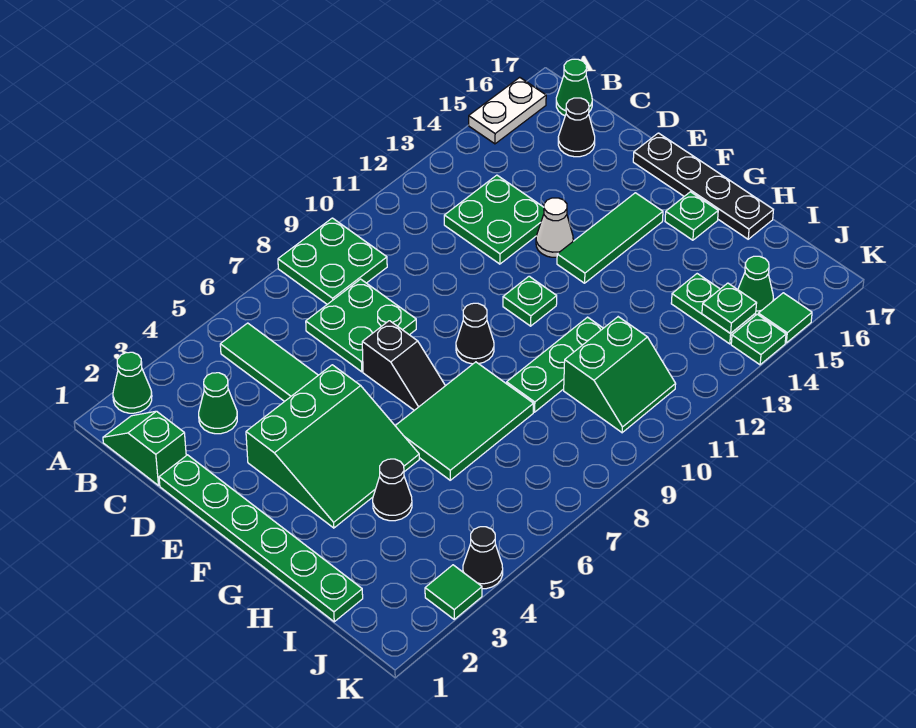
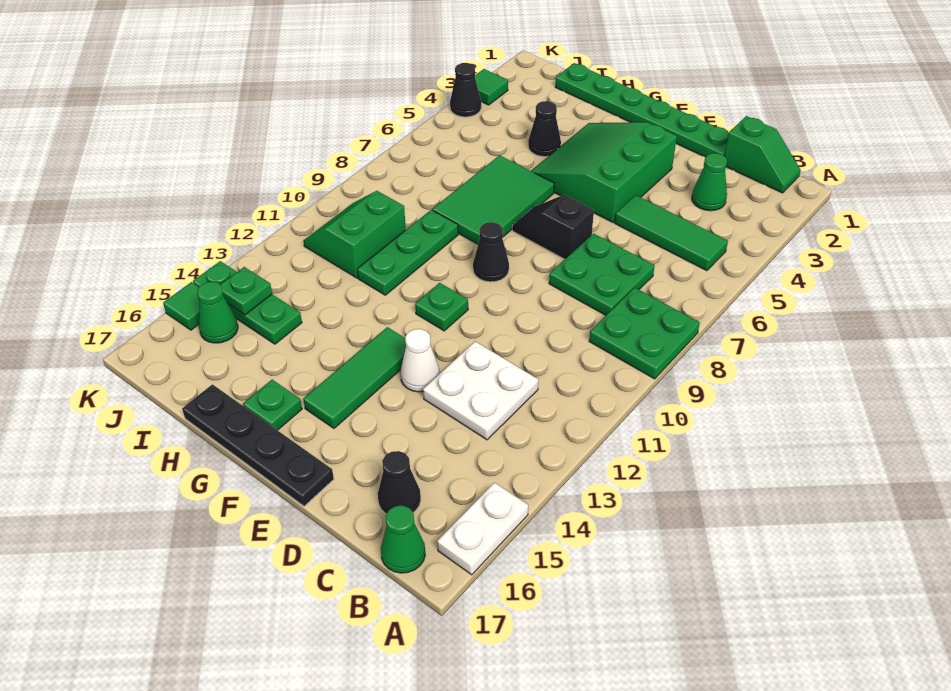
green 1x1 cone [113,352,152,413] -> none
green 2x2 plate [444,175,544,264] -> white 2x2 plate [423,341,538,440]

